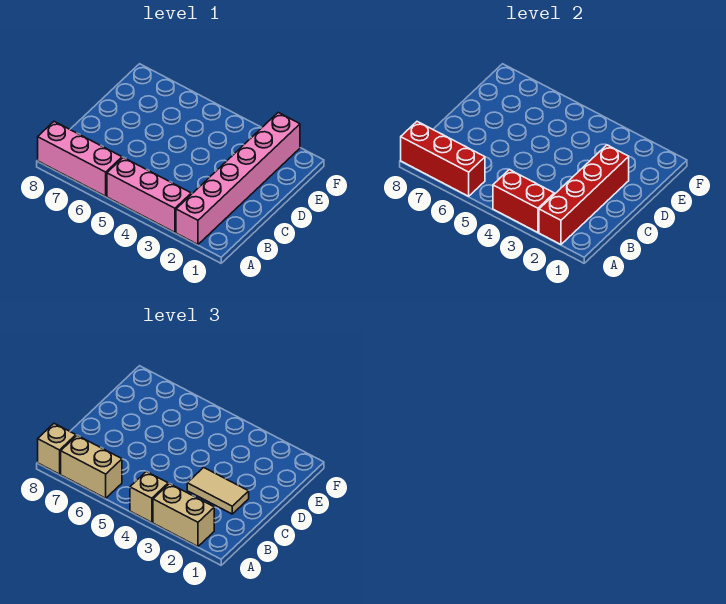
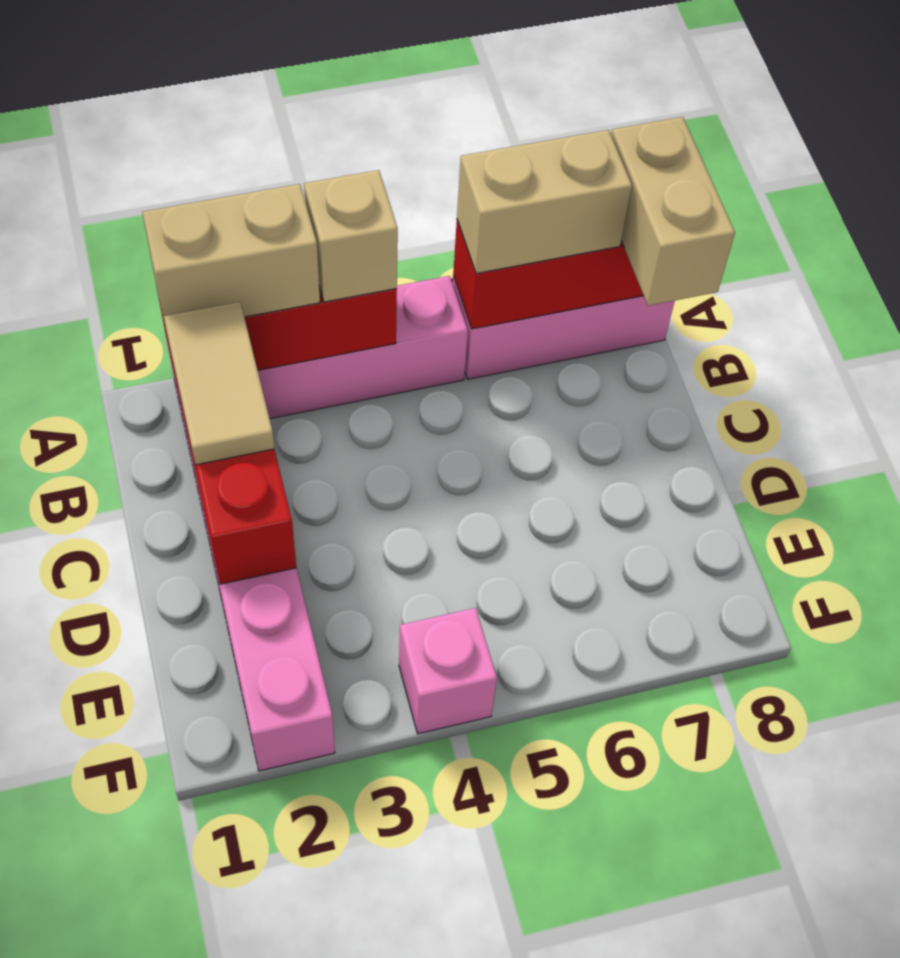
tan 1x1 brick [38,424,76,474] -> tan 1x2 brick [611,117,735,306]
tan 1x2 tile [187,467,249,514] -> tan 1x2 tile turned to [164,302,274,465]
none -> pink 1x1 brick [399,608,497,734]

